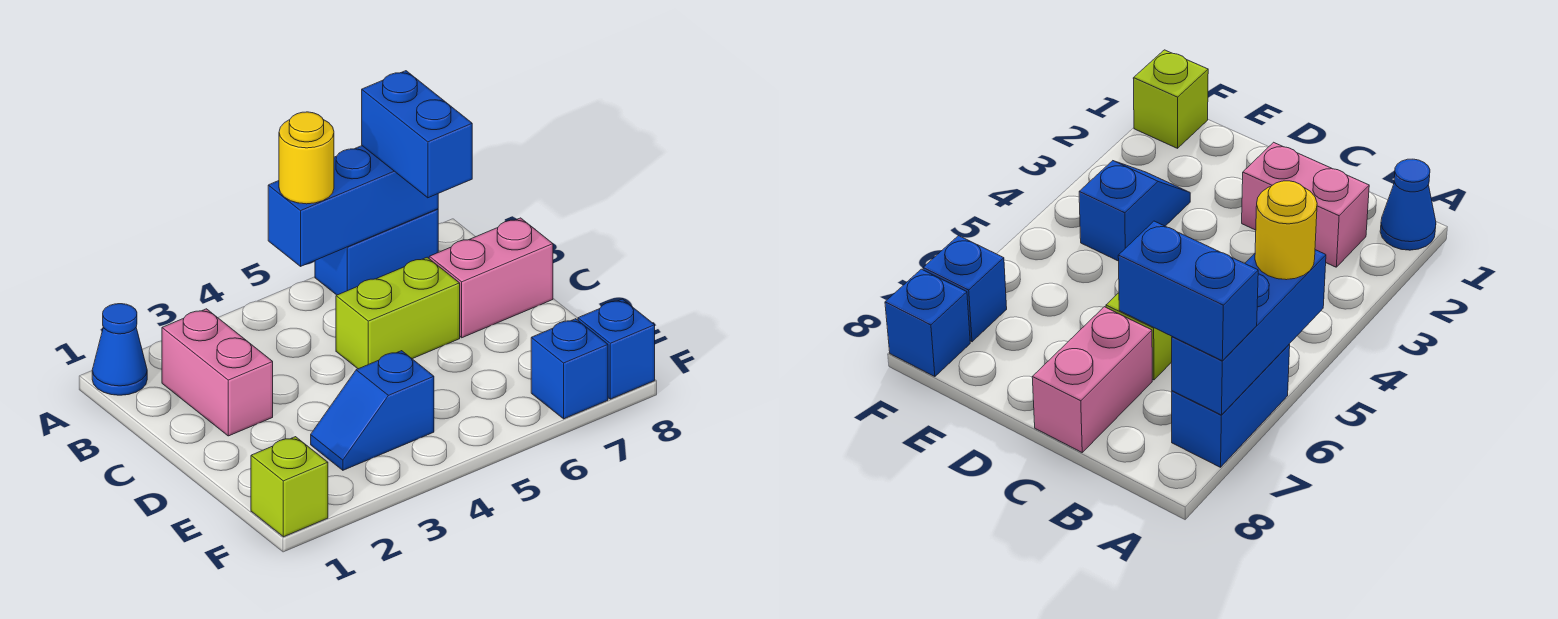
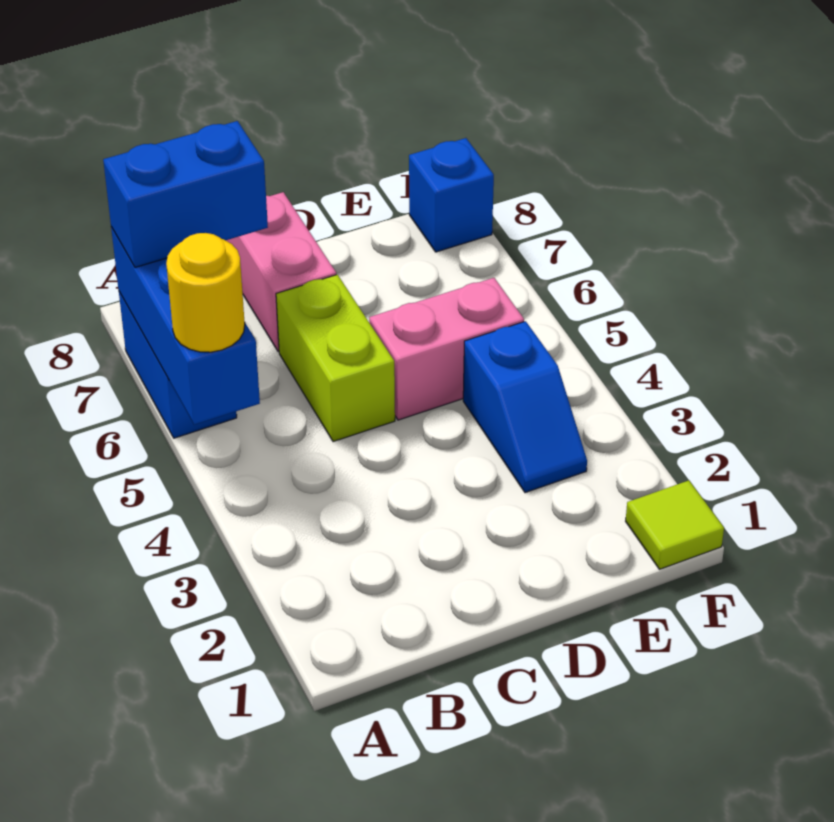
blue 1x1 cone [92,304,147,395] -> none
pink 1x2 brick [162,309,273,436] -> pink 1x2 brick moved to [369,278,524,420]
lime 1x1 brick [251,437,328,537] -> lime 1x1 tile [626,480,724,569]
blue 1x1 brick [531,319,608,419] -> none

